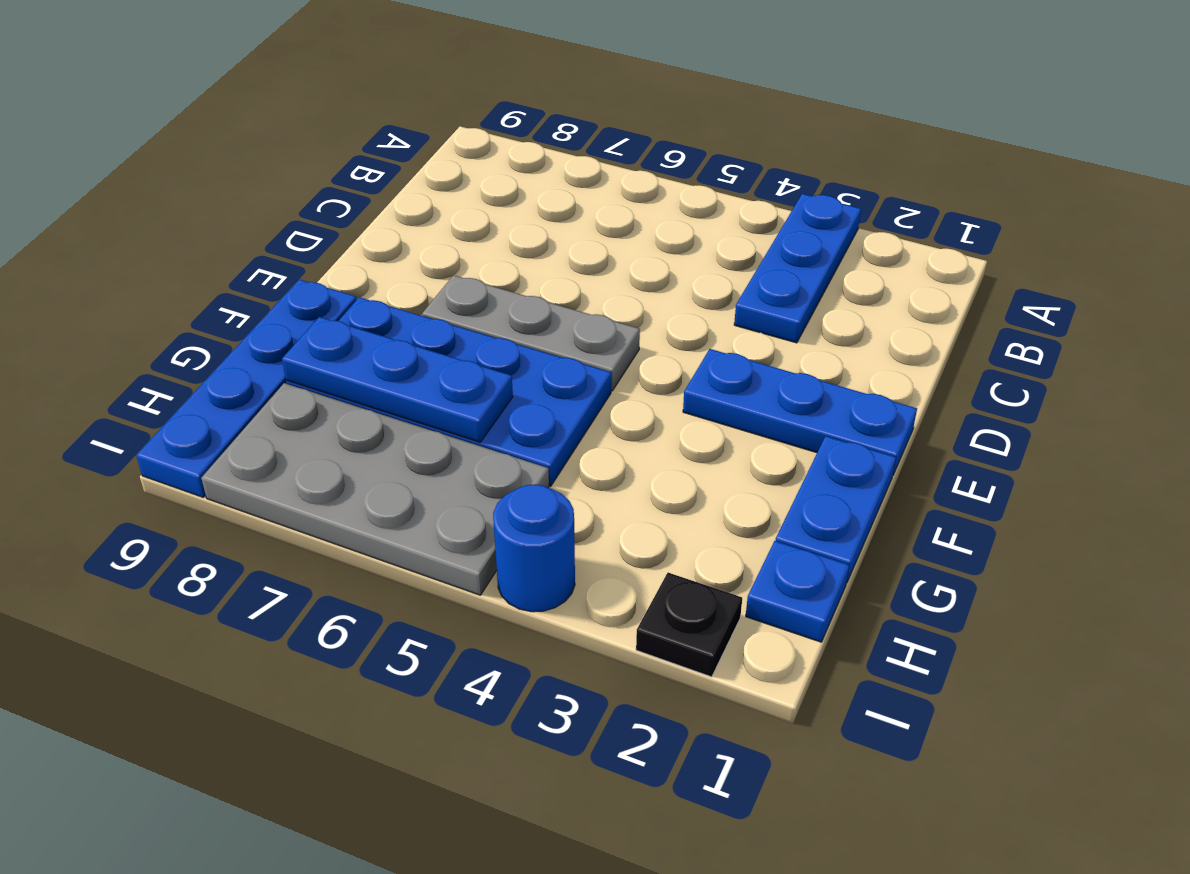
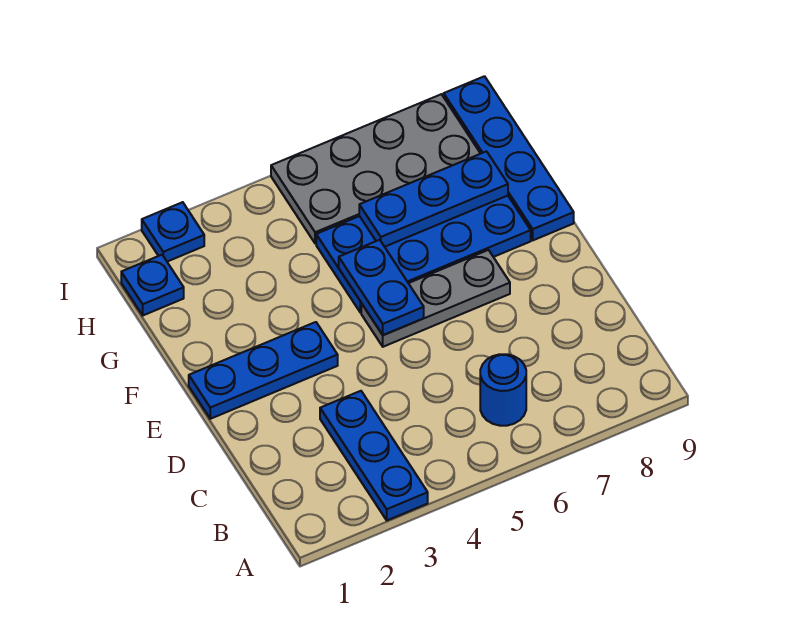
blue 1x2 plate [776,436,896,583] -> blue 1x2 plate moved to [339,240,424,335]
black 1x1 plate [636,573,742,677] -> blue 1x1 plate [142,202,204,262]
blue 1x1 round brick [493,484,575,612] -> blue 1x1 round brick moved to [480,354,526,426]

